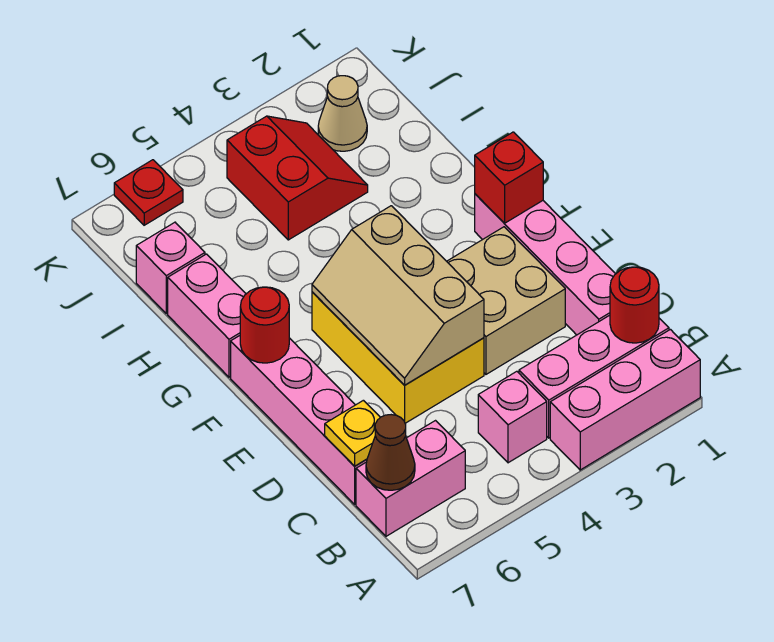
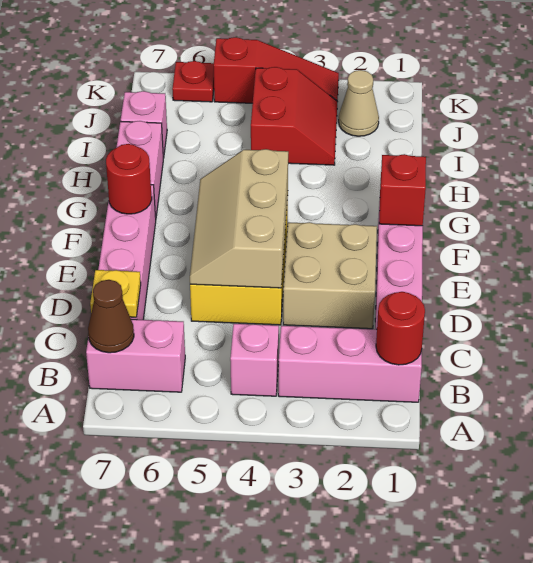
pink 1x3 brick [550,329,700,470] -> none
none -> red 1x3 slope [214,37,339,103]

